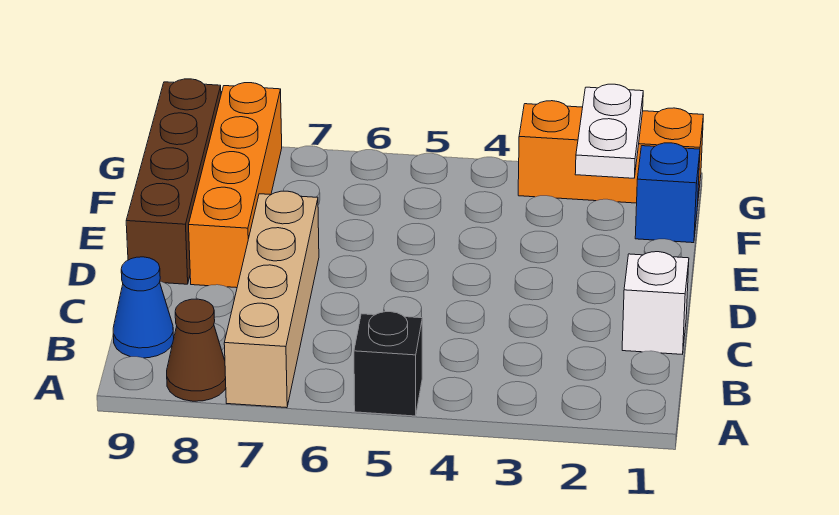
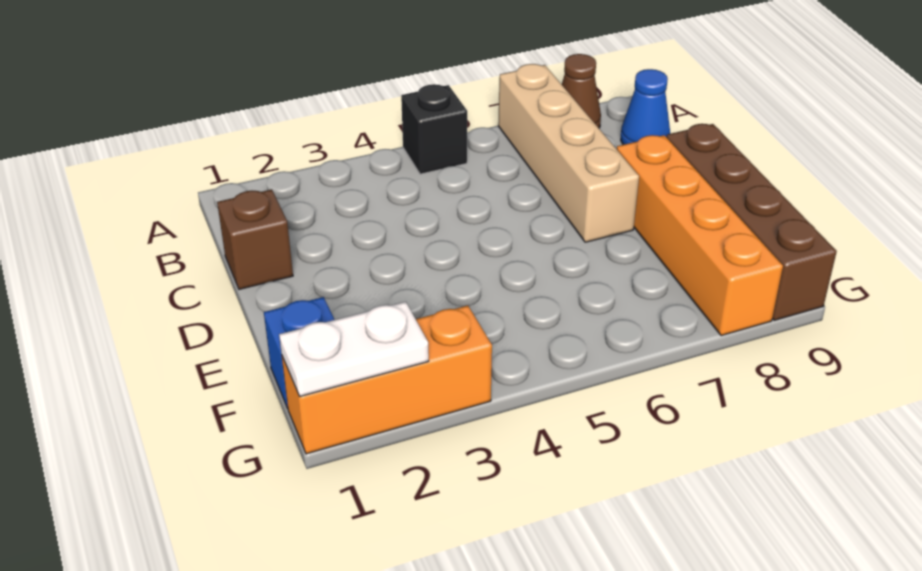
white 1x1 brick [622,252,689,354] -> brown 1x1 brick [217,190,293,289]
white 1x2 plate [575,84,643,178] -> white 1x2 plate turned to [279,302,429,397]

